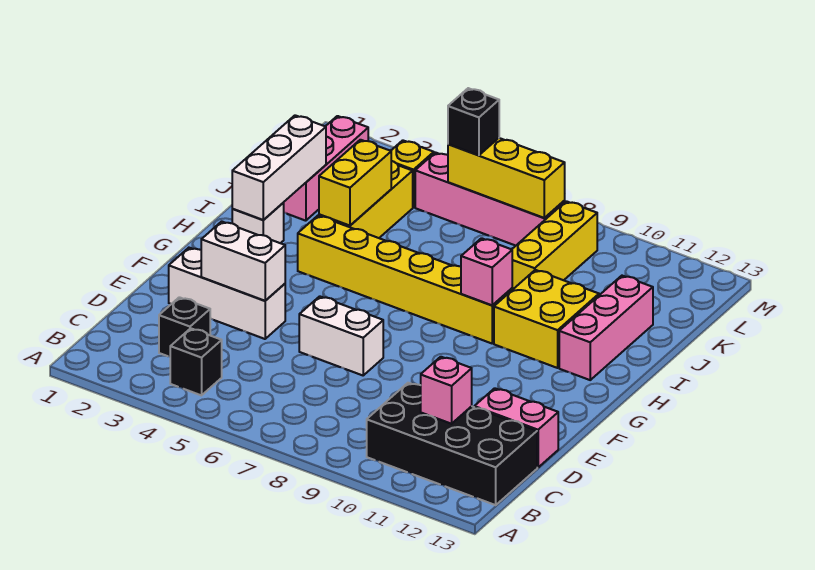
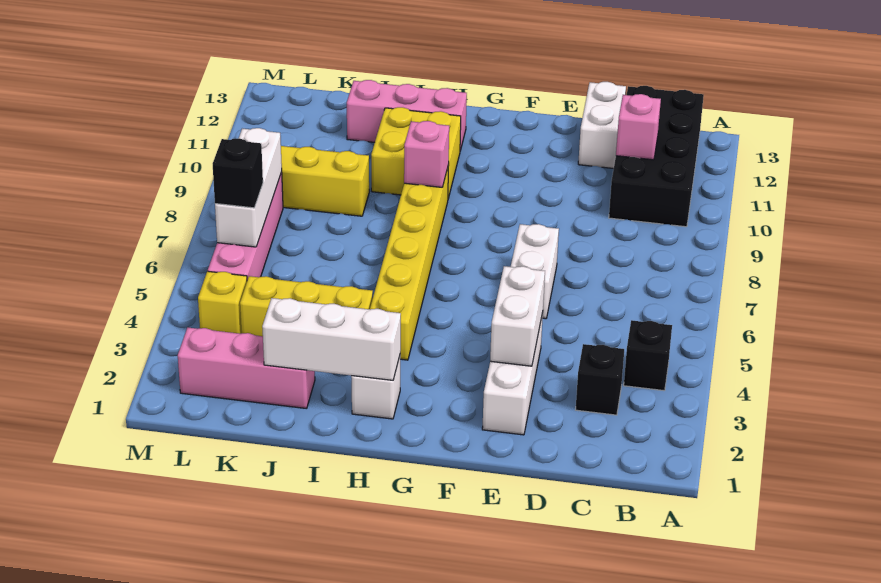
pink 1x2 brick [474,388,558,467] -> white 1x2 brick [578,82,626,169]
yellow 1x2 brick [319,140,391,226] -> none
yellow 1x3 brick [448,138,565,218] -> white 1x3 brick [215,128,282,247]

